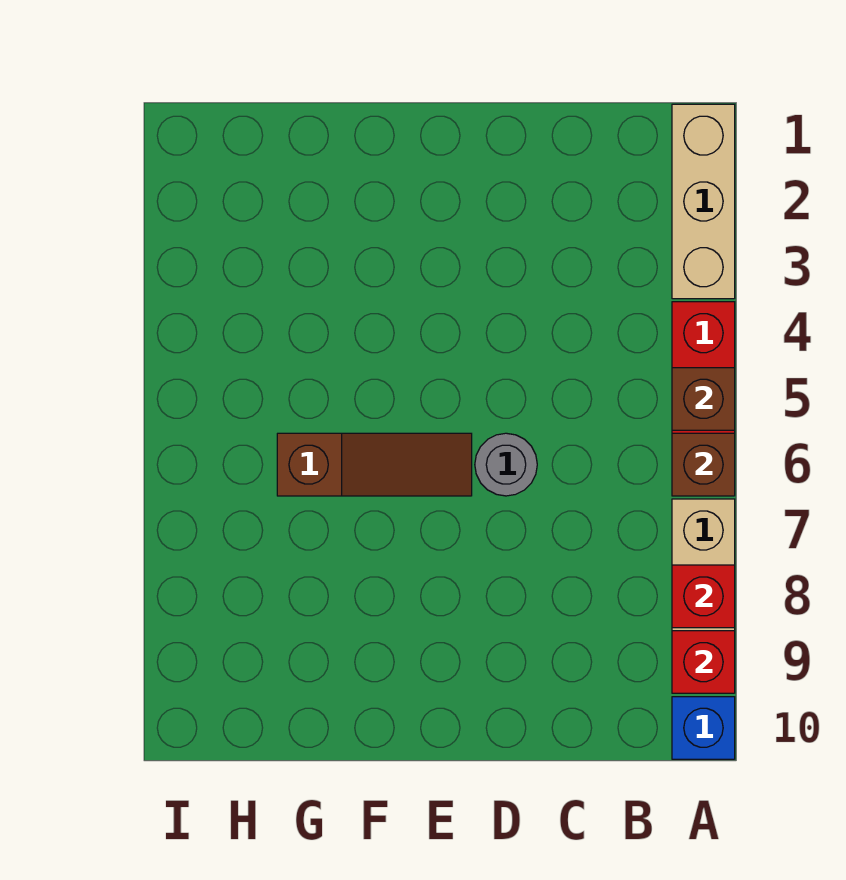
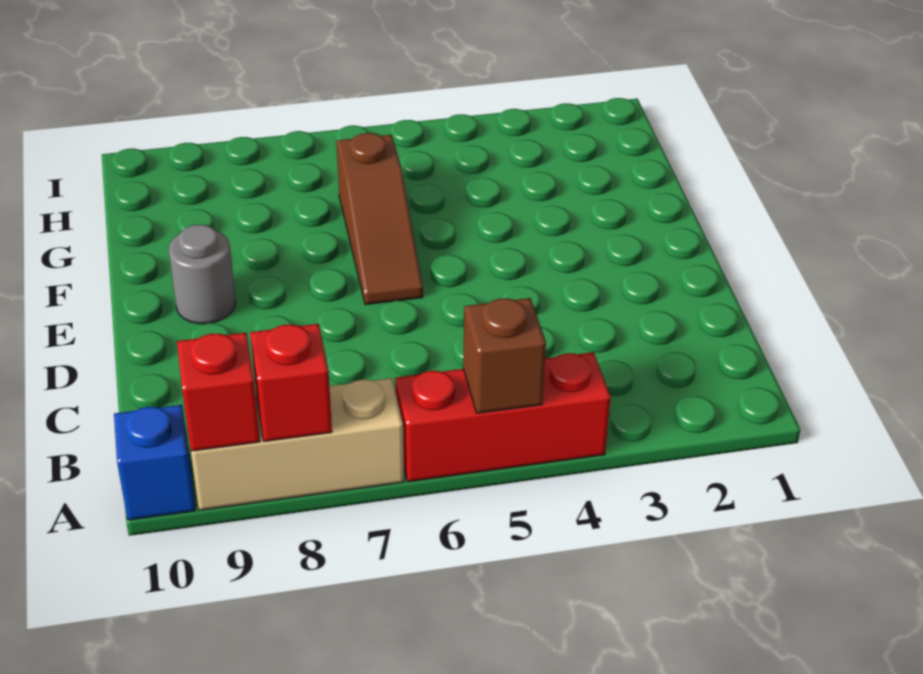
tan 1x3 brick [672,104,735,299] -> none
brown 1x1 brick [672,433,735,496] -> none
grey 1x1 round brick [475,433,537,496] -> grey 1x1 round brick moved to [169,225,236,324]

